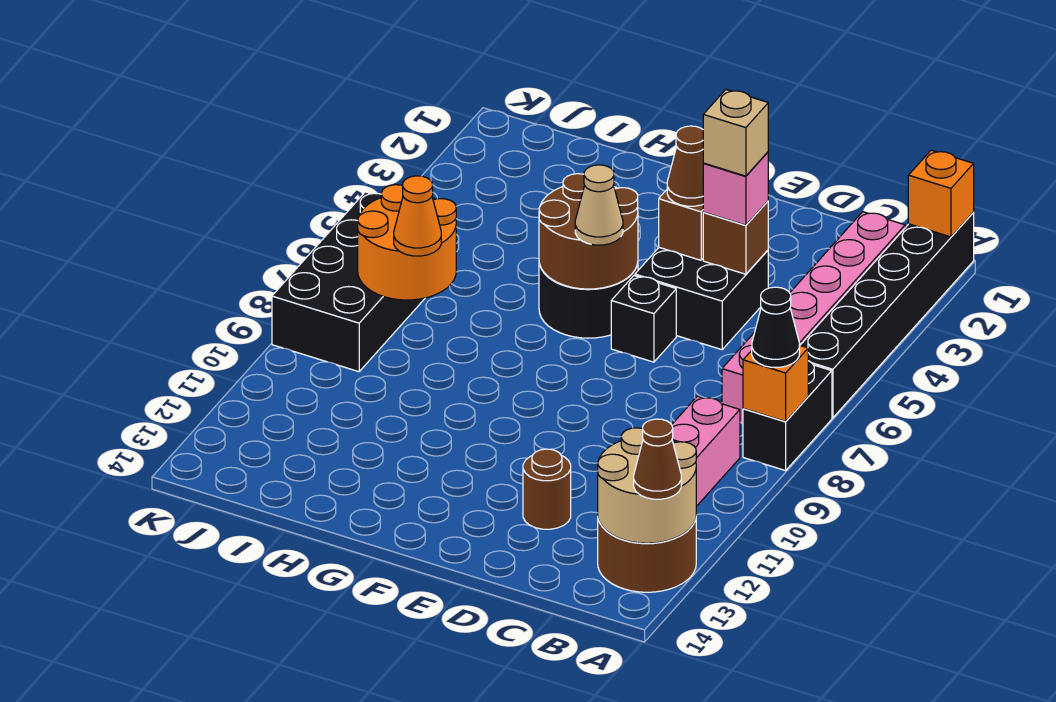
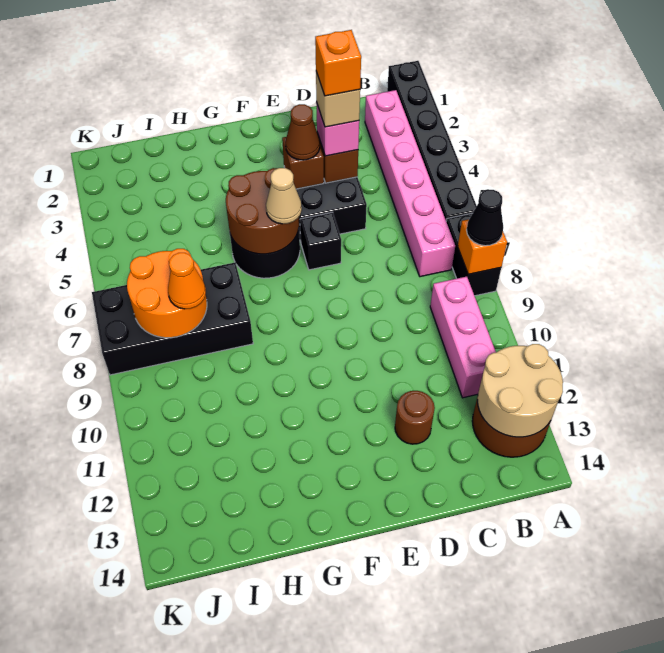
orange 1x1 brick [908,150,974,237] -> orange 1x1 brick moved to [315,30,361,96]
brown 1x1 cone [634,419,681,499] -> none
black 2x4 brick [272,192,425,372] -> black 2x4 brick turned to [92,263,253,375]

